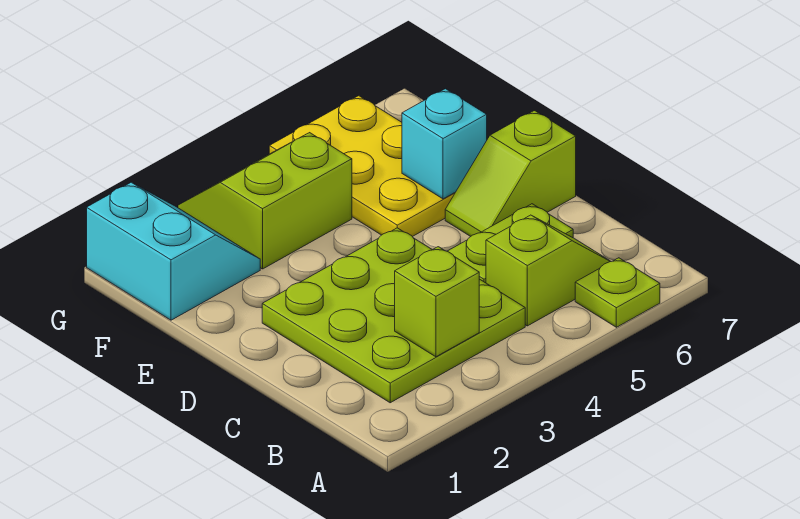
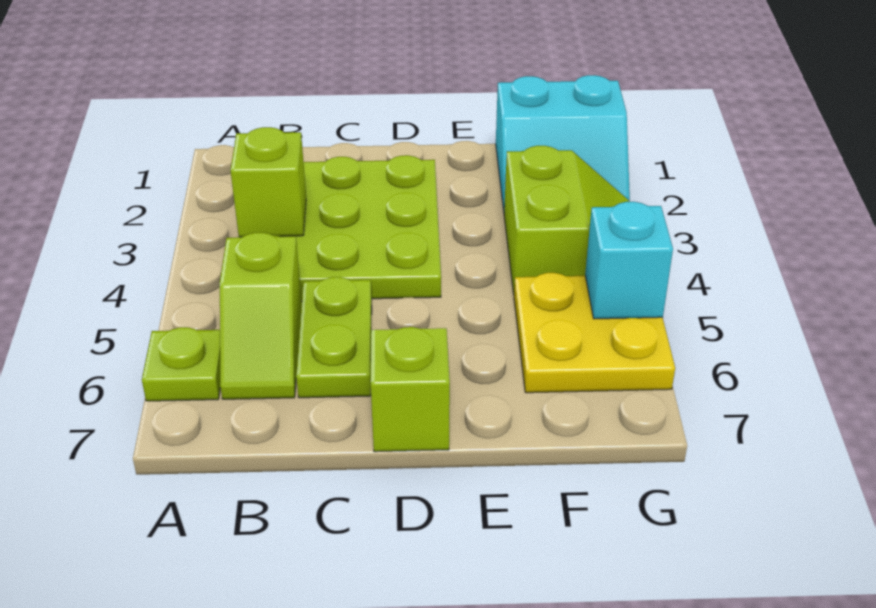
yellow 2x3 plate [269,96,455,237] -> yellow 2x2 plate [514,273,675,393]
cyan 1x1 brick [402,89,487,199] -> cyan 1x1 brick moved to [585,202,673,319]

